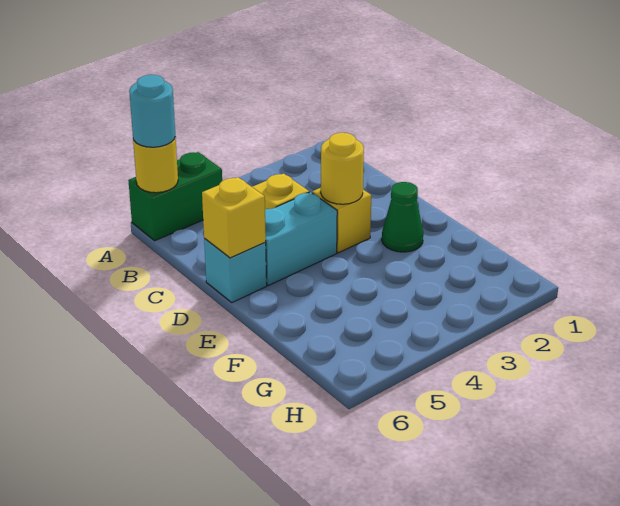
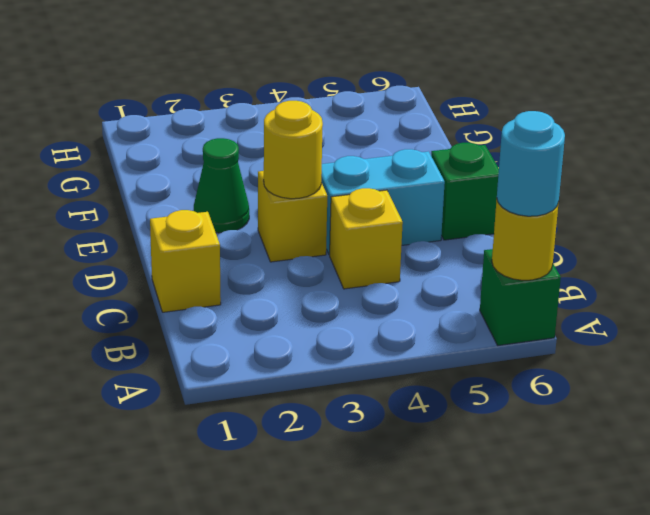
green 1x2 brick [128,152,222,241] -> green 1x1 brick [480,249,561,345]
cyan 1x1 brick [204,239,267,302] -> green 1x1 brick [431,143,499,240]
yellow 1x1 brick [202,177,266,258] -> yellow 1x1 brick moved to [150,210,221,312]

